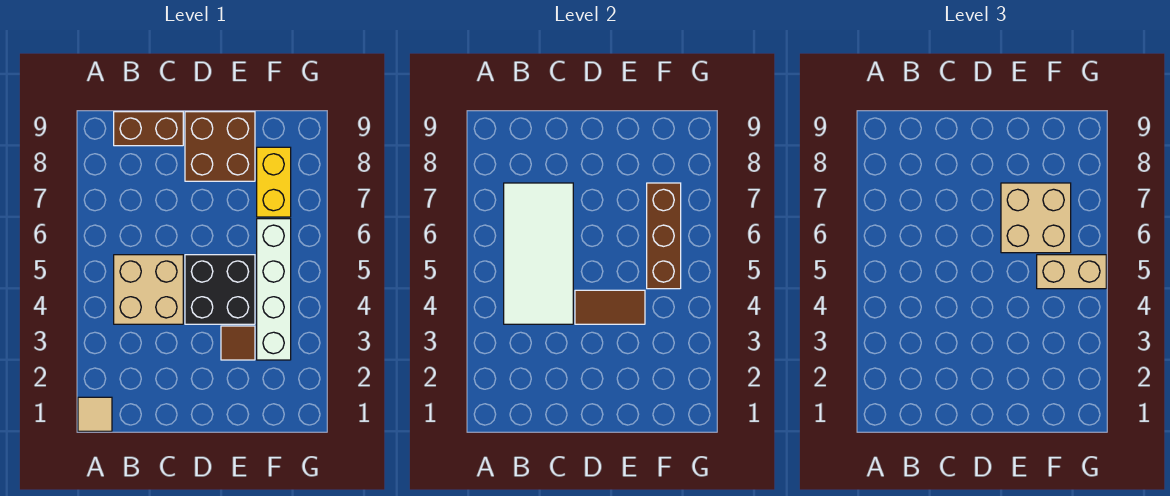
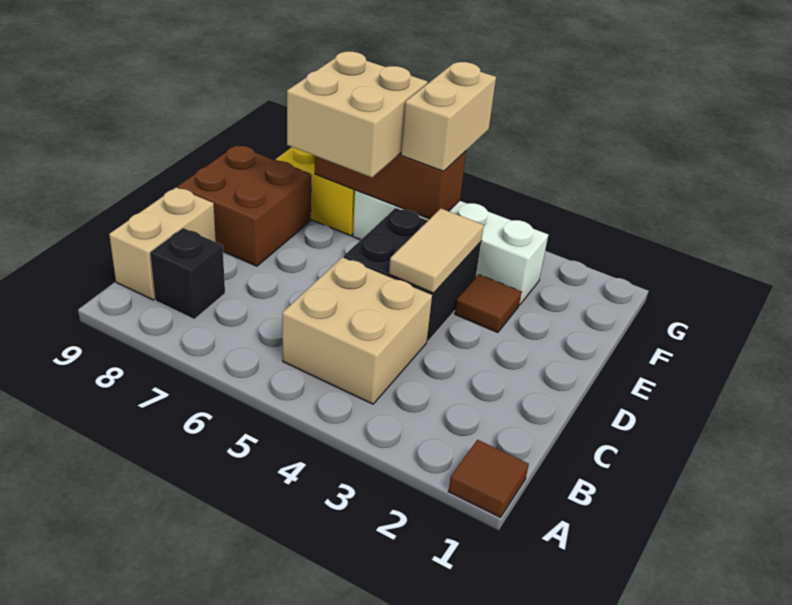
tan 1x1 tile [78,397,112,431] -> brown 1x1 tile [448,440,529,517]
white 2x4 tile [504,183,573,324] -> none
none -> black 1x1 brick [150,228,225,319]
brown 1x2 brick [114,112,183,146] -> tan 1x2 brick [109,187,216,300]
brown 1x2 tile [575,290,645,324] -> tan 1x2 tile [389,208,484,293]

